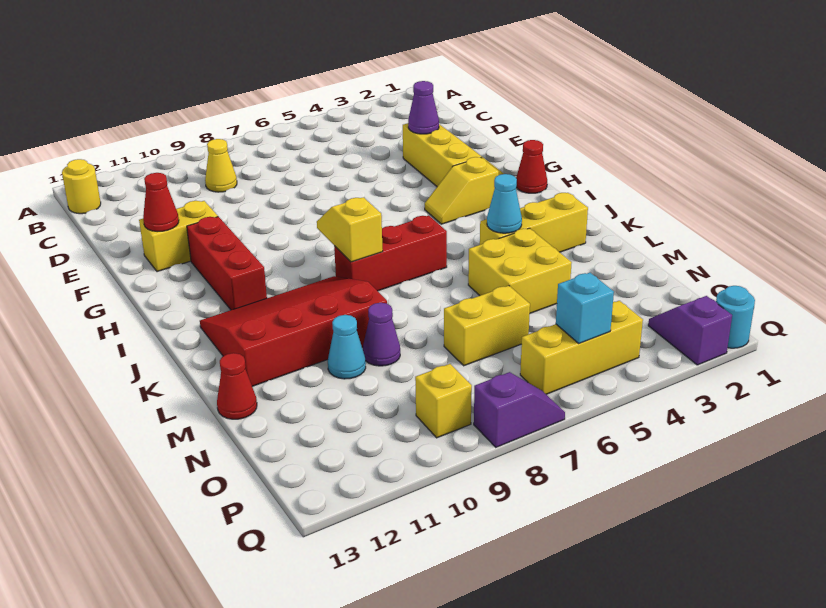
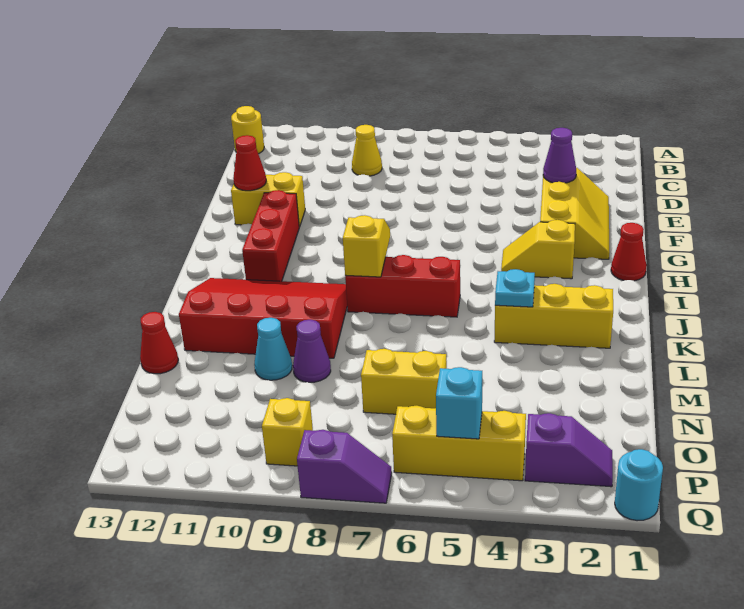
cyan 1x1 cone [487,174,522,233] -> cyan 1x1 plate [495,269,535,307]
yellow 2x2 brick [468,228,572,313] -> none
purple 1x2 slope [648,296,732,365] -> purple 1x2 slope turned to [525,413,613,487]

